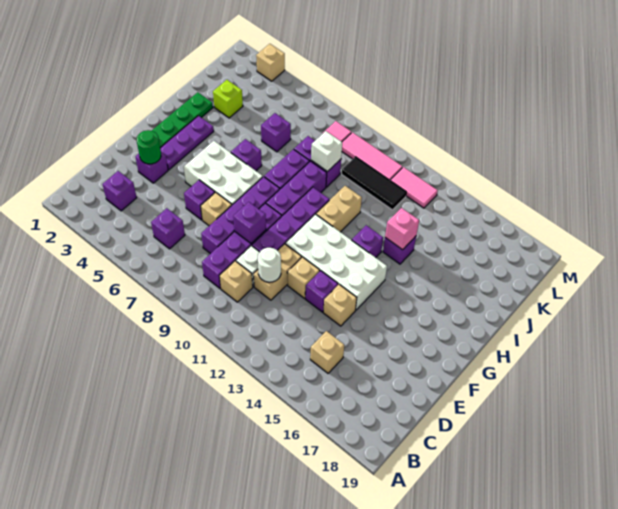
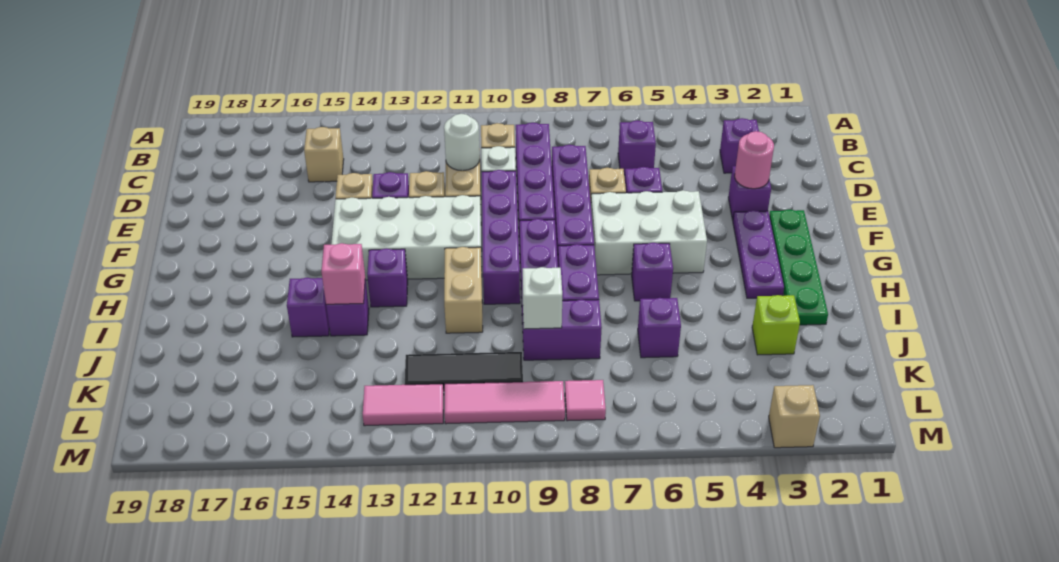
green 1x1 round brick [137,130,161,164] -> pink 1x1 round brick [735,131,774,189]
purple 1x1 brick [233,202,266,243] -> purple 1x1 brick moved to [287,278,329,337]

